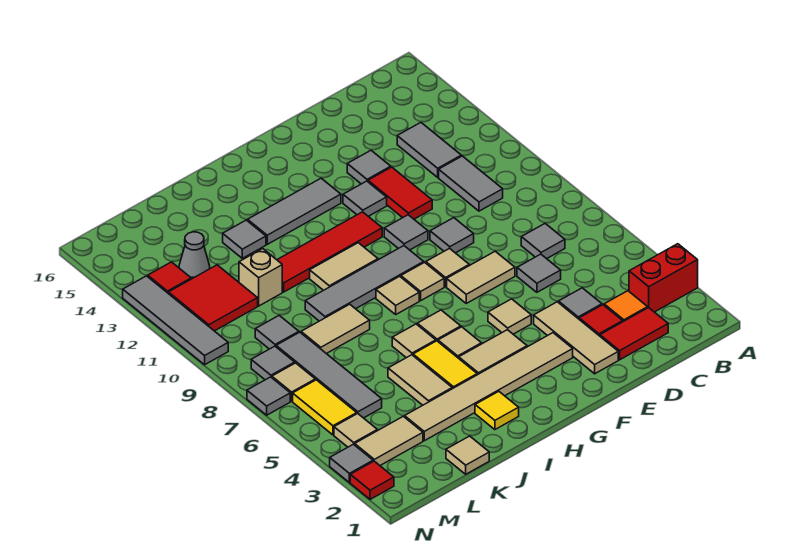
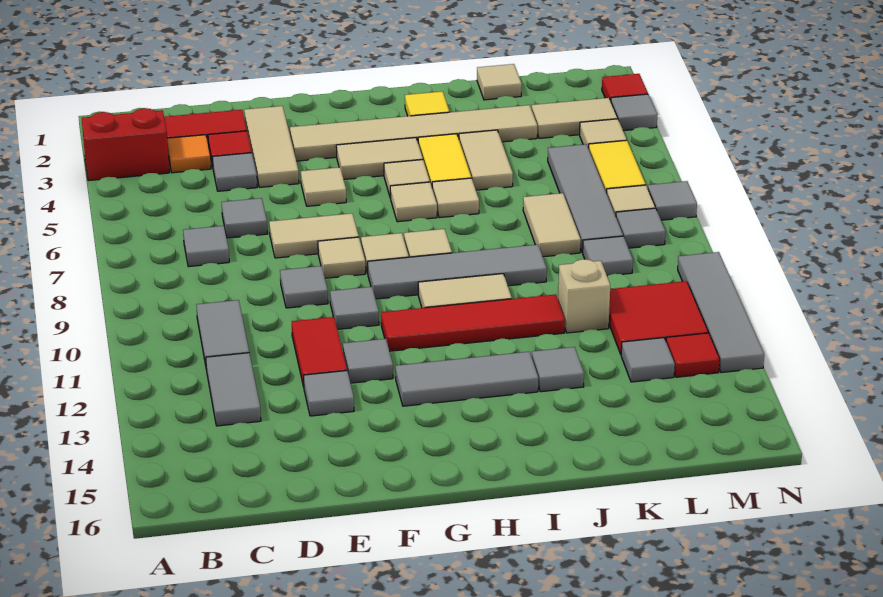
tan 1x2 tile [301,304,370,354] -> tan 1x2 tile turned to [523,193,581,257]
grey 1x1 cone [179,232,210,279] -> grey 1x1 tile [621,338,675,382]

